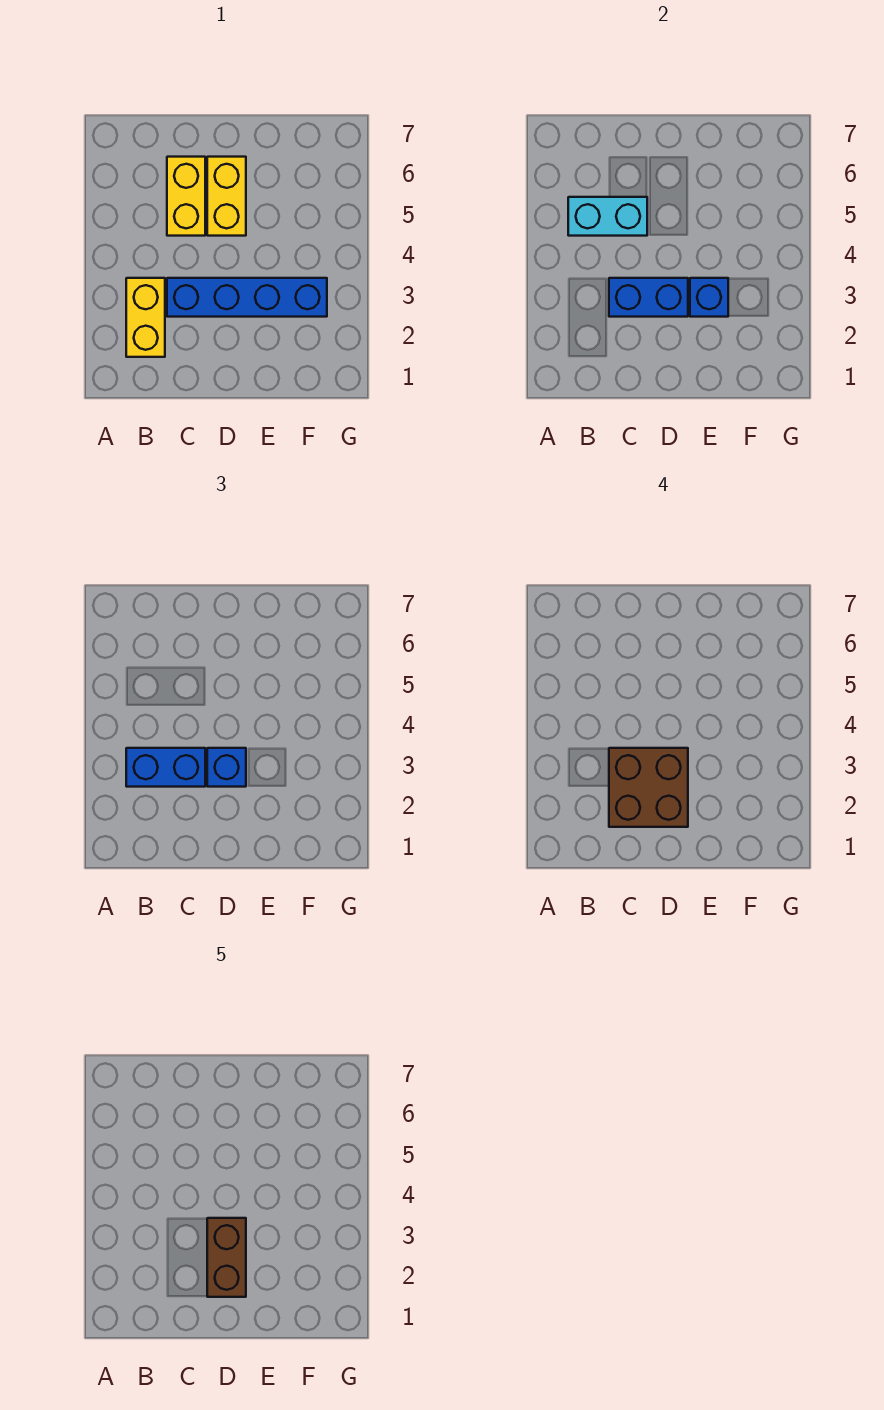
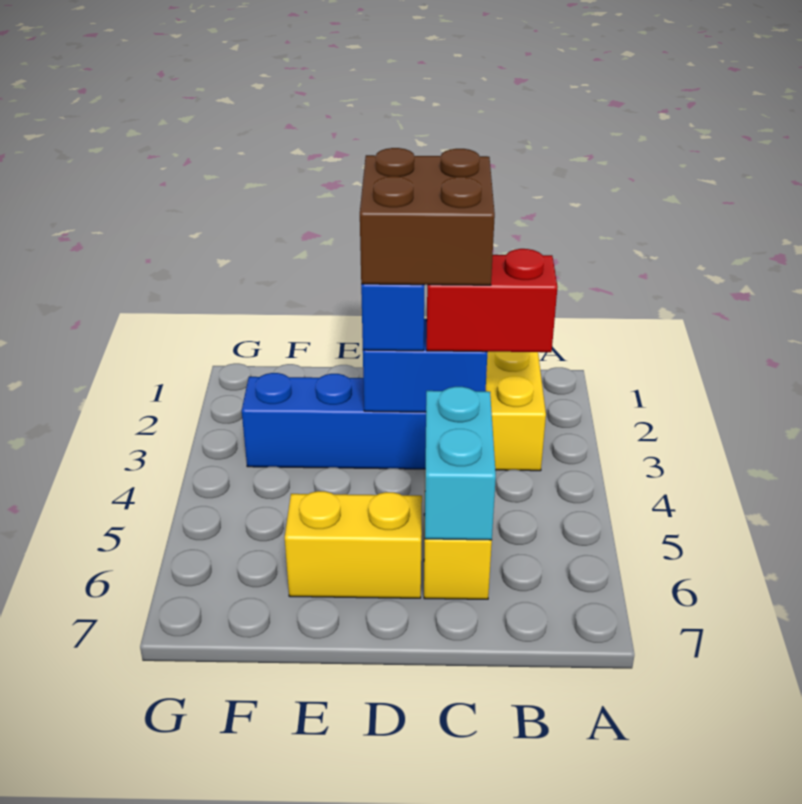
blue 1x2 brick [126,748,205,787] -> red 1x2 brick [427,249,558,352]
cyan 1x2 brick [568,197,647,236] -> cyan 1x2 brick turned to [425,387,496,540]
brown 1x2 brick [207,1218,246,1297] -> none
yellow 1x2 brick [207,157,246,236] -> yellow 1x2 brick turned to [285,491,422,598]
blue 1x1 brick [690,278,728,317] -> none

